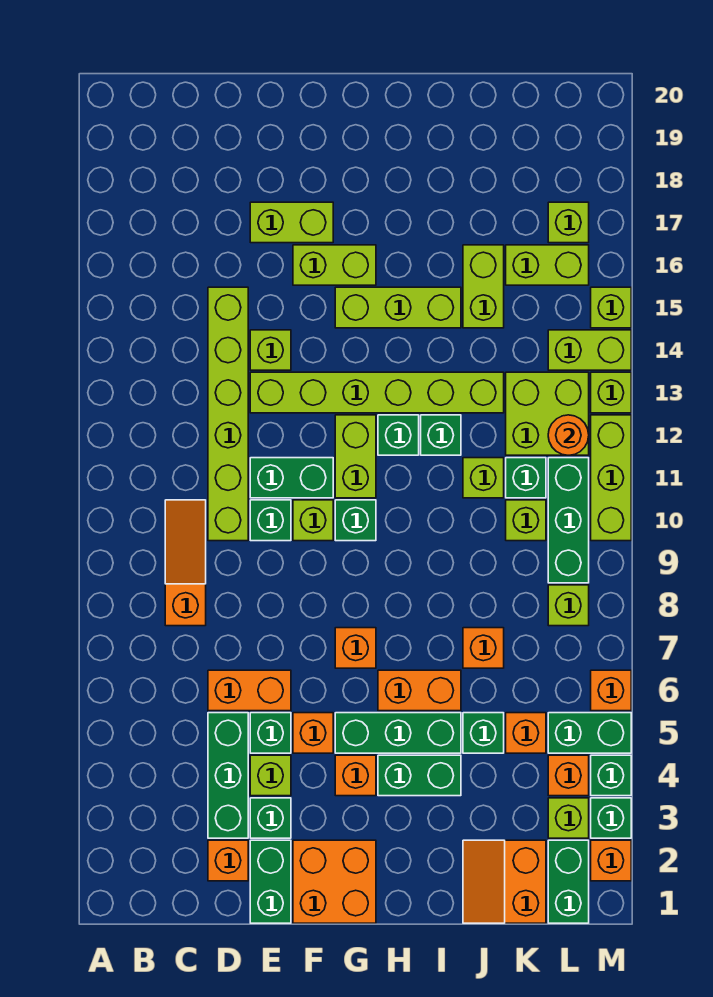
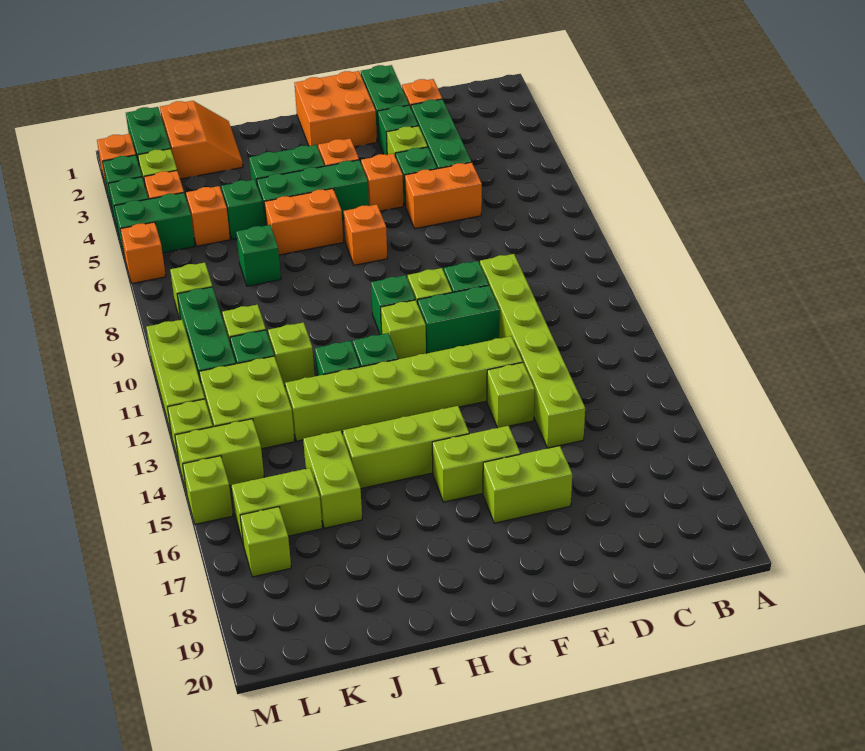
orange 1x3 slope [165,500,206,626] -> none
lime 1x2 brick [335,415,376,498] -> lime 1x1 brick [381,300,426,359]
orange 1x1 brick [463,628,504,668] -> green 1x1 brick [236,225,281,286]
orange 1x1 round brick [548,415,589,455] -> none

